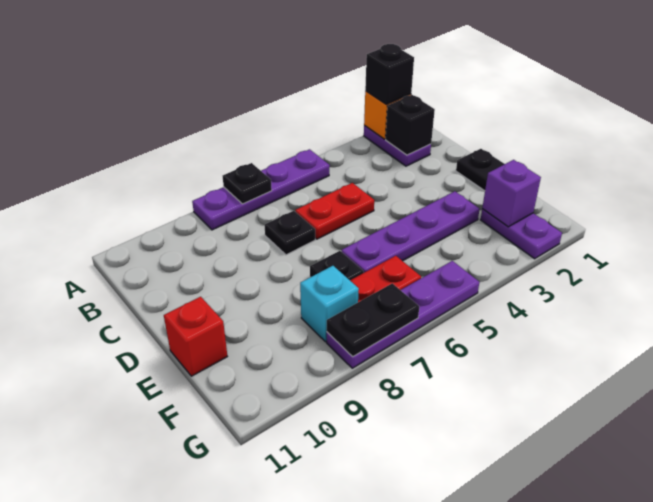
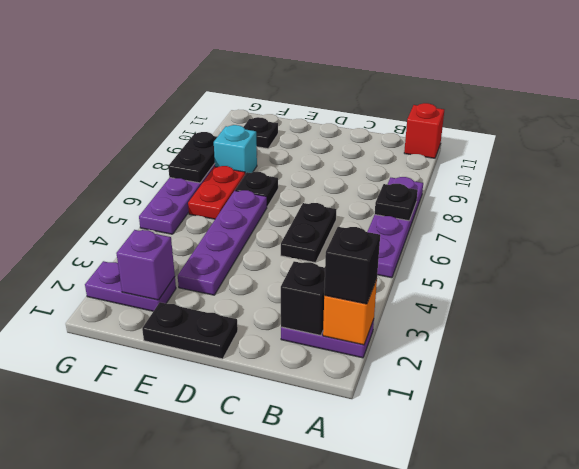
red 1x2 plate [295,183,374,239] -> black 1x2 plate [281,203,336,263]
black 1x1 plate [264,211,315,255] -> black 1x1 plate moved to [244,117,278,149]
red 1x1 brick [164,297,227,376] -> red 1x1 brick moved to [404,103,444,158]

